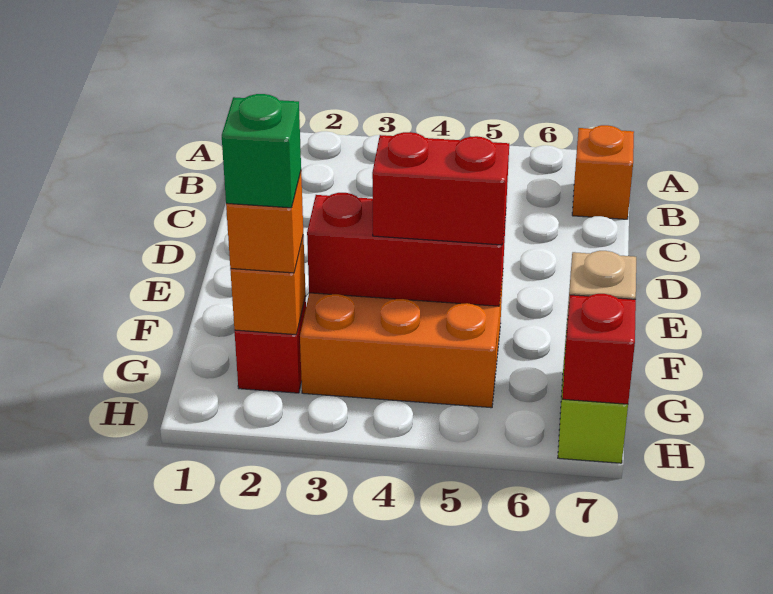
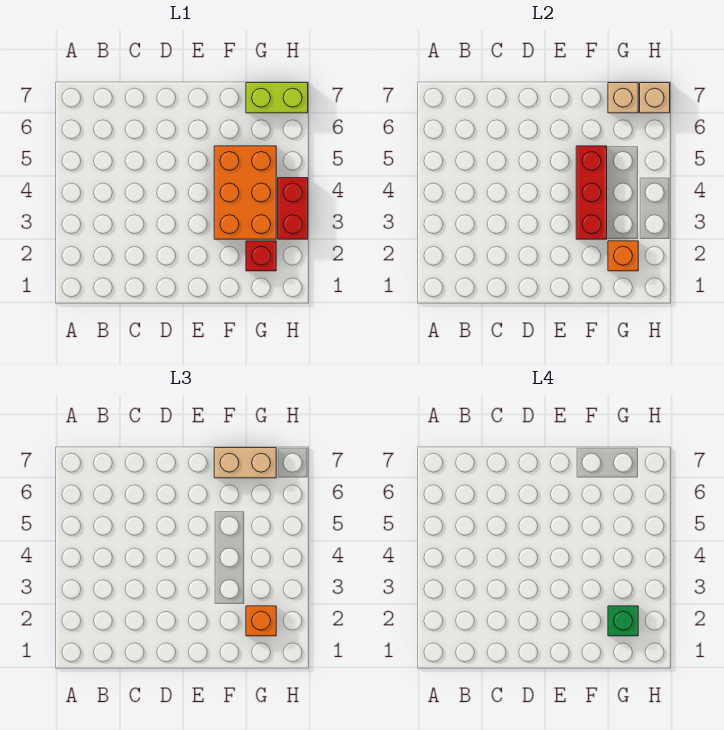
orange 1x1 brick [572,125,634,219] -> none
red 1x2 brick [372,132,509,245] -> red 1x2 brick moved to [278,178,308,239]
none -> tan 1x2 brick [214,448,276,478]
red 1x1 brick [562,294,636,404] -> tan 1x1 brick [640,83,670,113]

